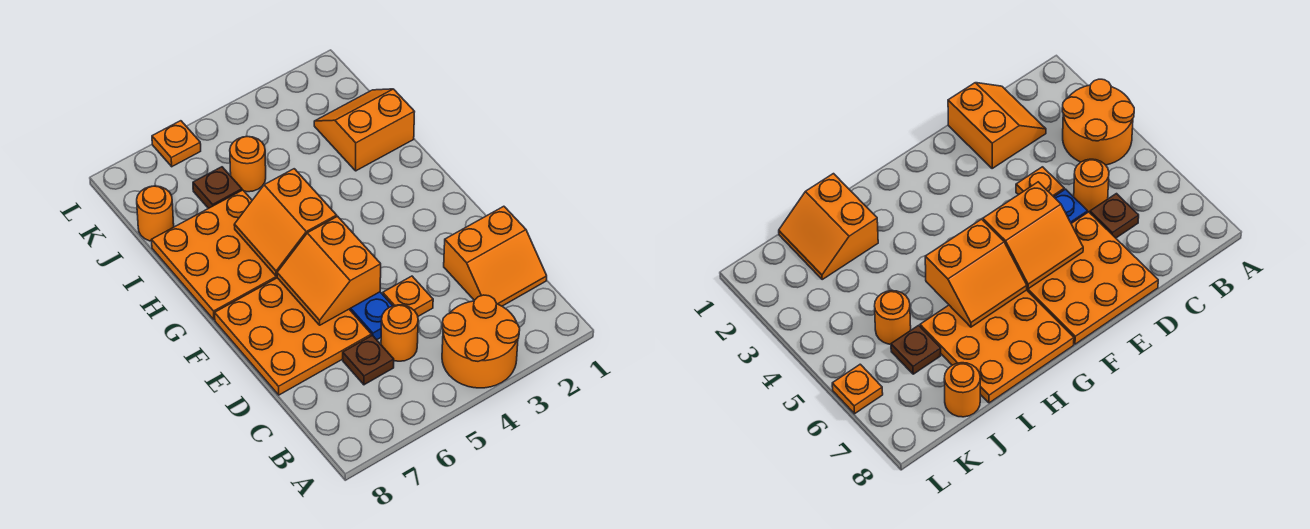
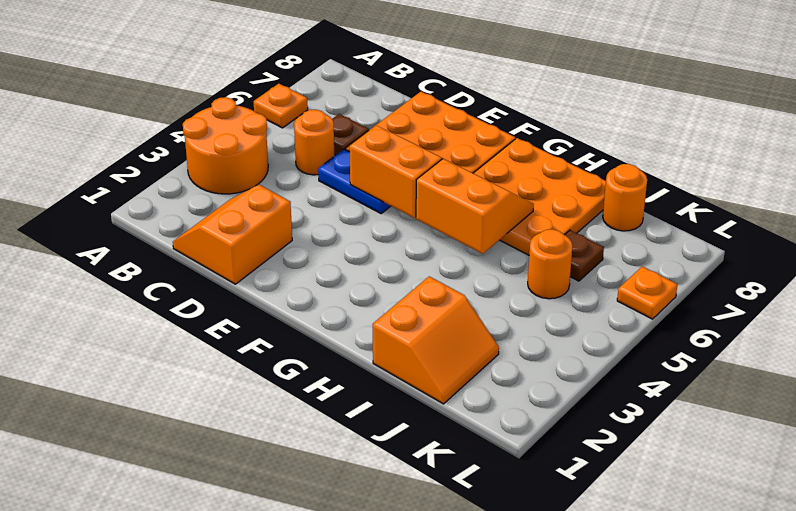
orange 1x1 plate [383,276,433,316] -> orange 1x1 plate moved to [253,84,308,128]

